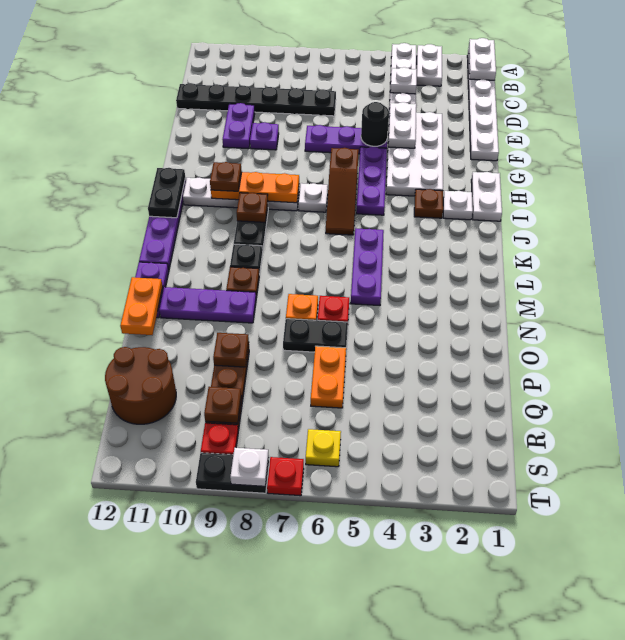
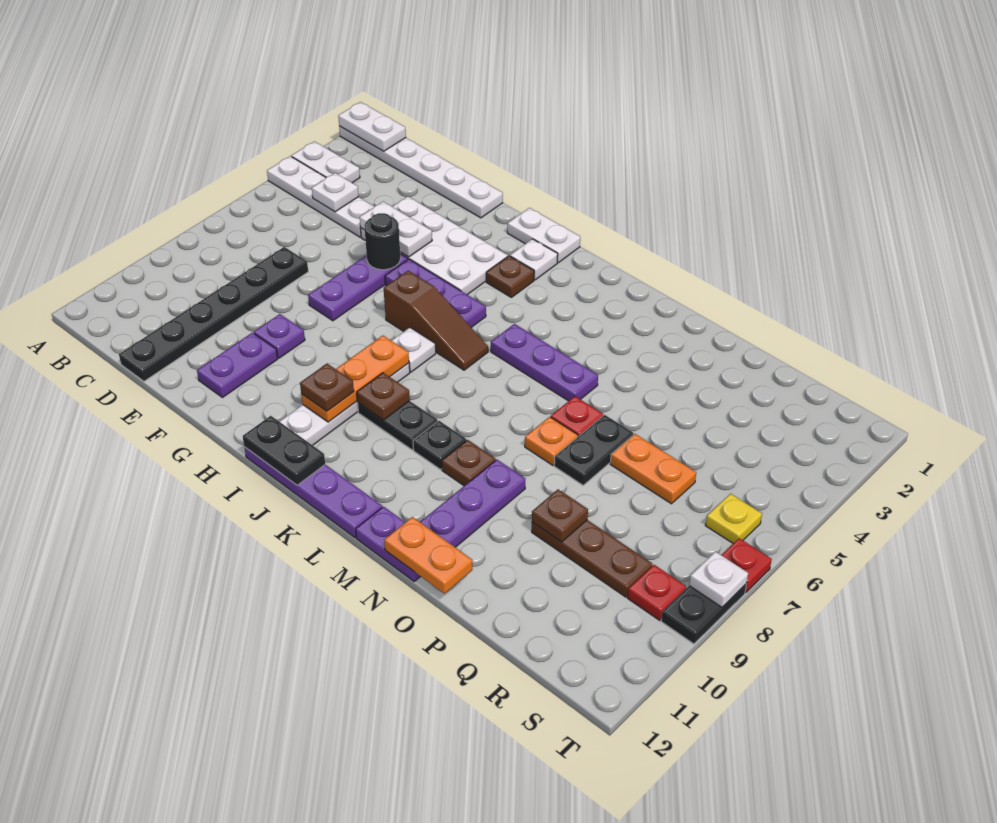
purple 1x2 plate [223,103,255,149] -> purple 1x2 plate turned to [197,333,278,398]
brown 2x2 round brick [105,347,176,424] -> none
brown 1x1 plate [204,387,242,423] -> none

